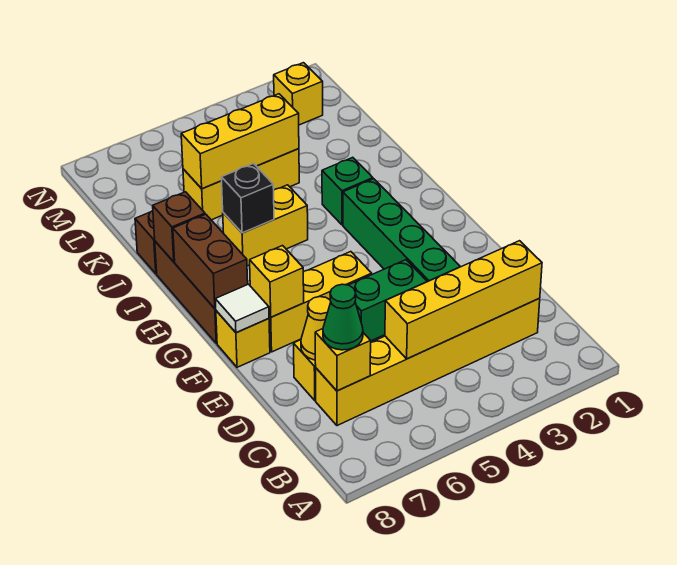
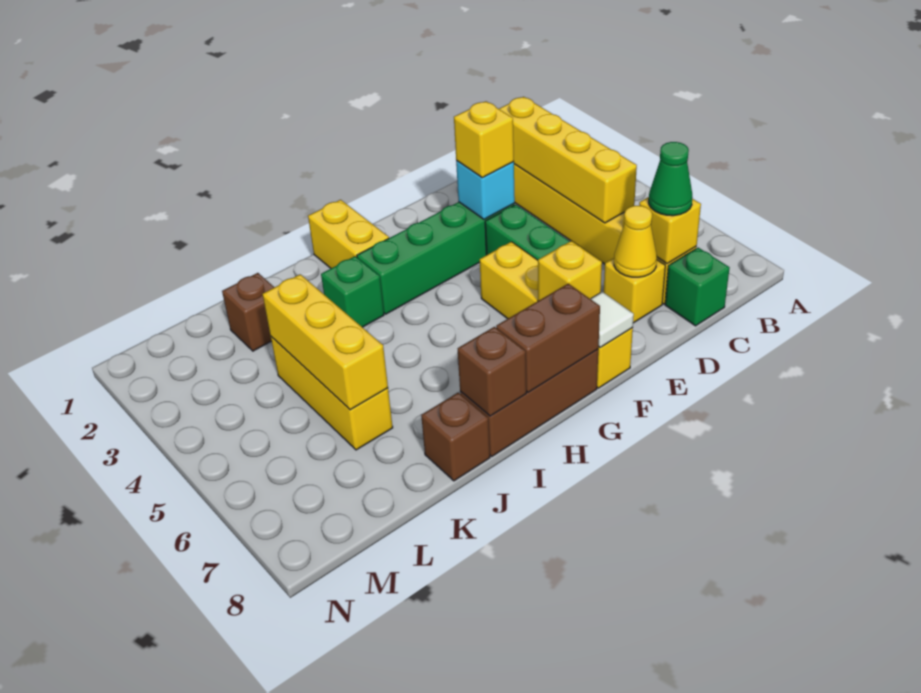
none -> green 1x1 brick [665,248,730,326]
none -> cyan 1x1 brick [456,161,515,219]
yellow 1x2 brick [223,185,308,266] -> yellow 1x2 brick moved to [308,200,389,268]
black 1x1 brick [221,164,274,233] -> none
none -> brown 1x1 brick [222,273,274,351]
yellow 1x1 brick [274,63,323,125] -> yellow 1x1 brick moved to [454,101,514,178]

